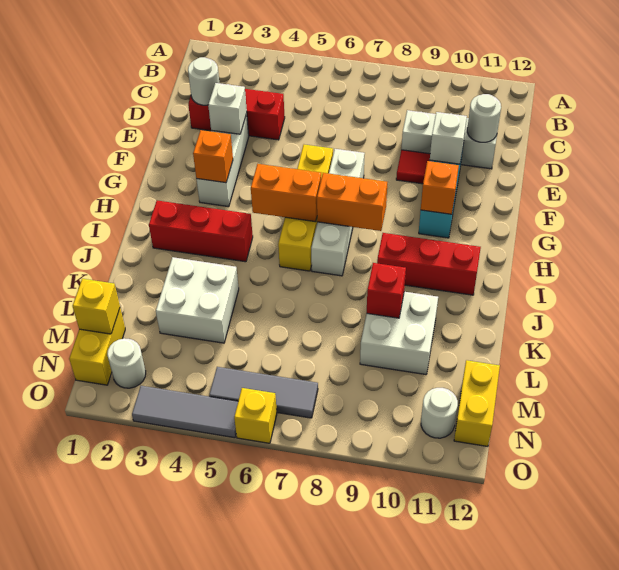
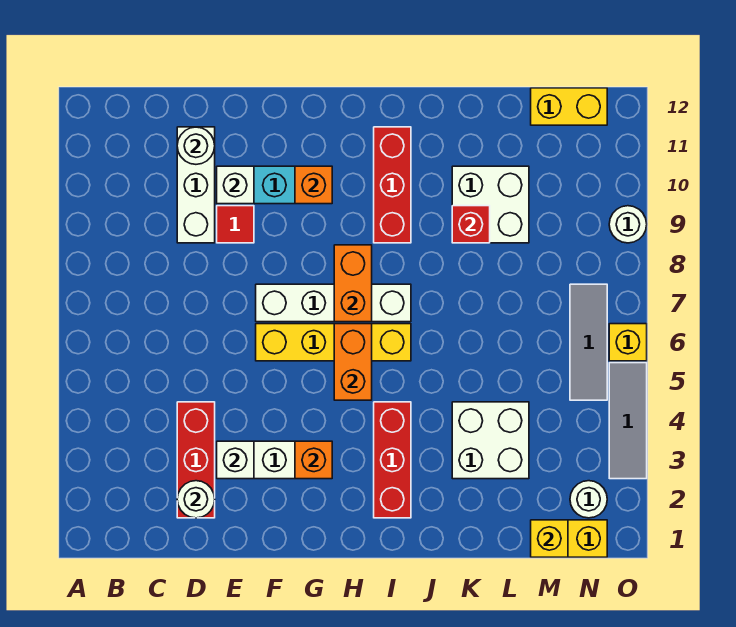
white 1x1 round brick [421,388,458,438] -> white 1x1 round brick moved to [609,206,647,243]

